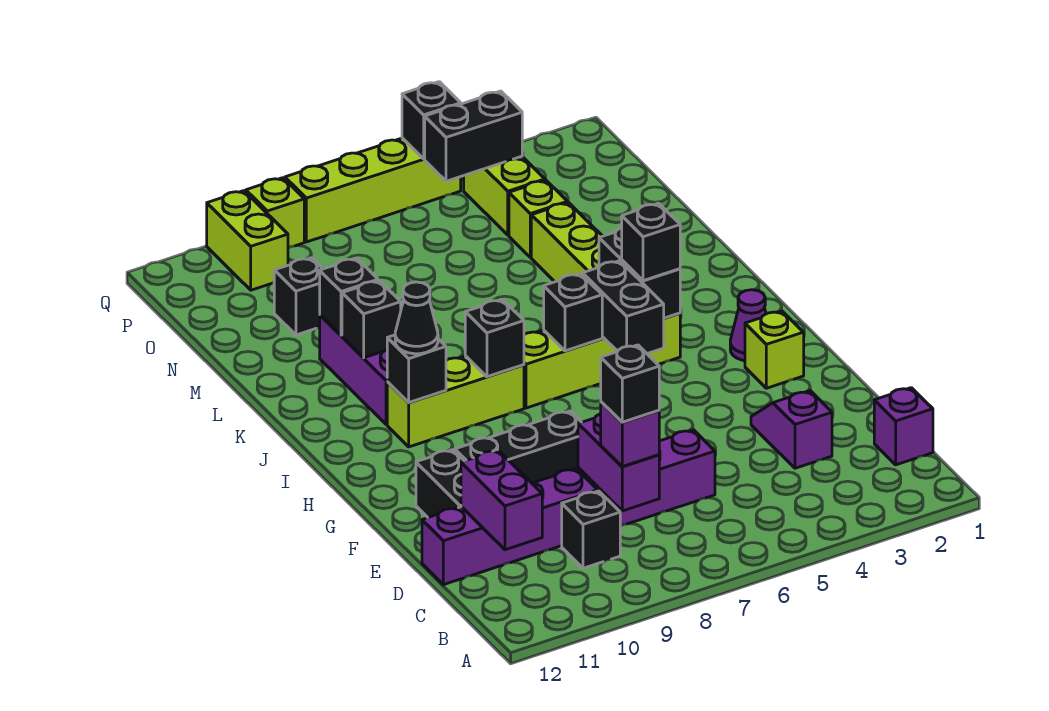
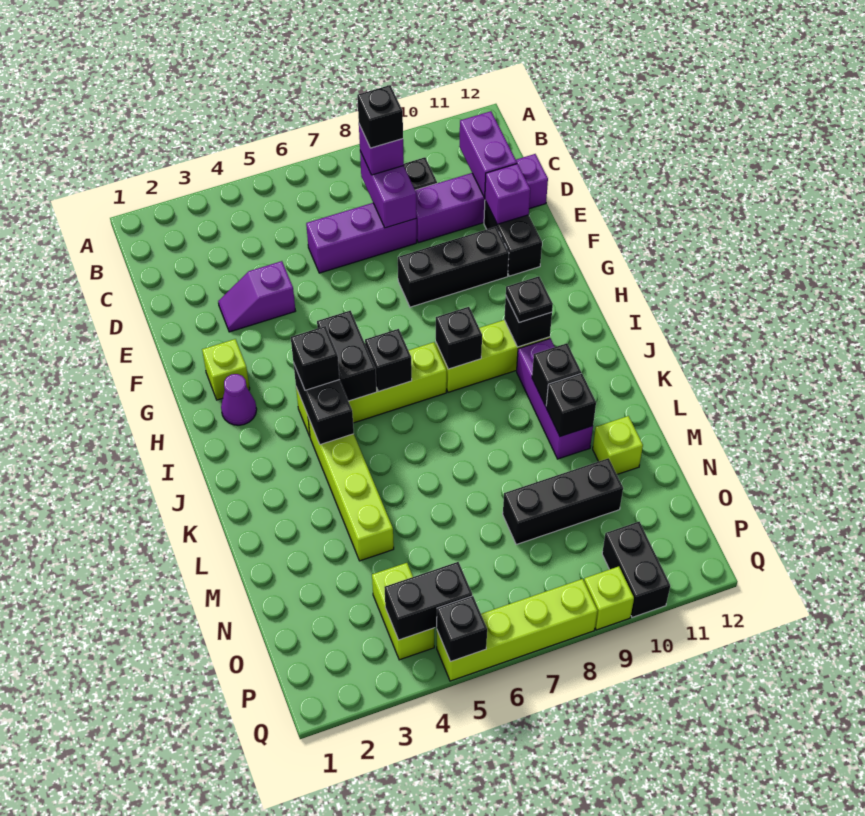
purple 1x1 brick [874,388,933,465] -> purple 1x1 brick moved to [485,164,530,224]
purple 1x2 slope [751,391,832,468] -> purple 1x2 slope turned to [218,261,295,332]
black 1x1 cone [395,282,438,354] -> black 1x1 plate [506,276,553,323]
lime 1x1 brick [509,180,568,257] -> lime 1x1 brick moved to [593,416,643,474]
black 1x1 brick [274,258,323,335] -> black 1x3 brick [503,458,623,545]
lime 1x2 brick [207,191,288,290] -> black 1x2 brick [602,522,670,617]

